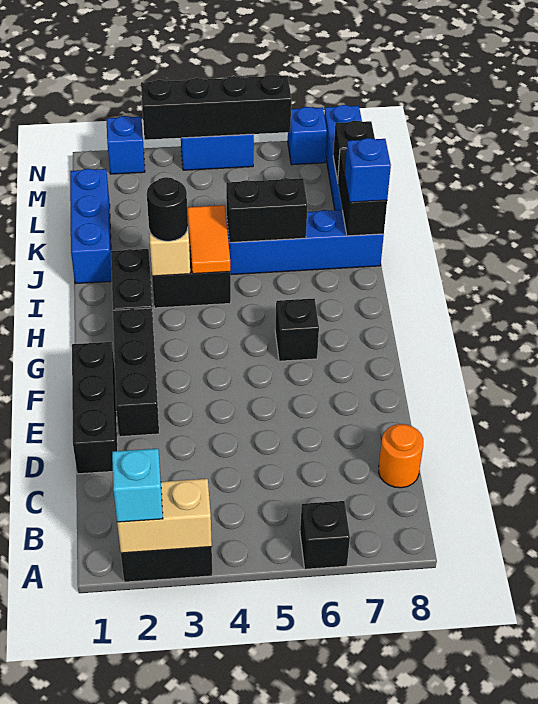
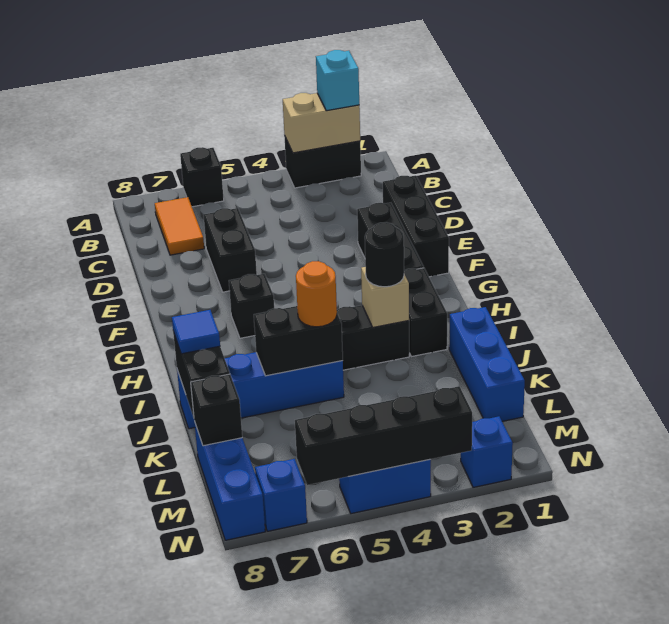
orange 1x1 round brick [379,424,423,488] -> orange 1x1 round brick moved to [296,261,337,327]
none -> black 1x2 brick [204,208,257,292]
orange 1x2 tile [187,205,230,274] -> orange 1x2 tile moved to [155,197,204,255]
blue 1x1 brick [345,138,391,202] -> blue 1x1 tile [172,310,220,354]

